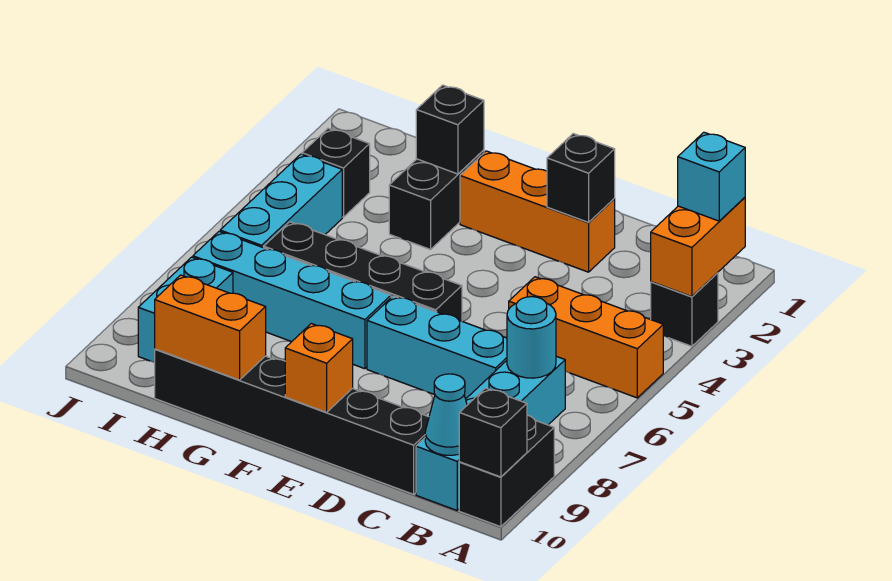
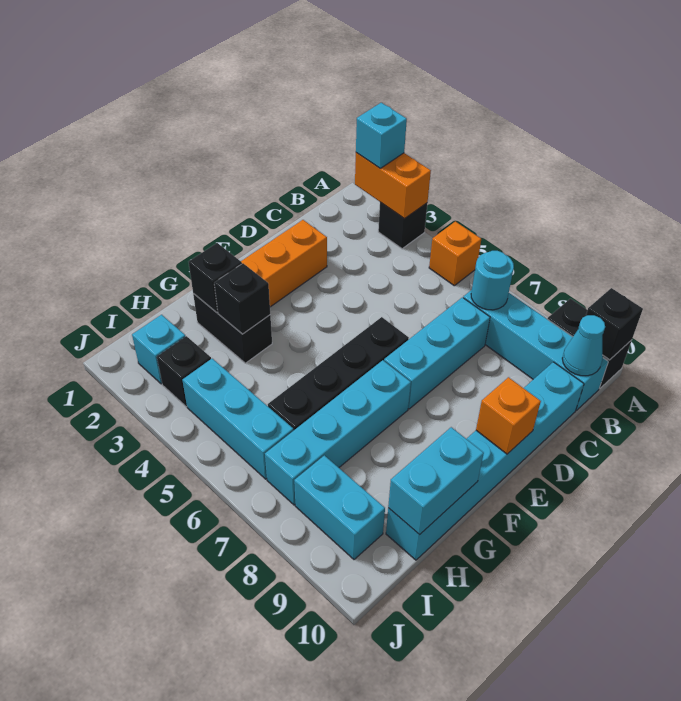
orange 1x3 brick [509,277,663,398] -> orange 1x1 brick [429,221,481,286]
black 1x6 brick [155,349,429,494] -> cyan 1x6 brick [386,362,584,560]
black 1x1 brick [547,134,615,222] -> black 1x1 brick moved to [214,263,270,334]
orange 1x2 brick [155,275,266,380] -> cyan 1x2 brick [388,427,484,535]
none -> cyan 1x1 brick [132,315,185,384]

